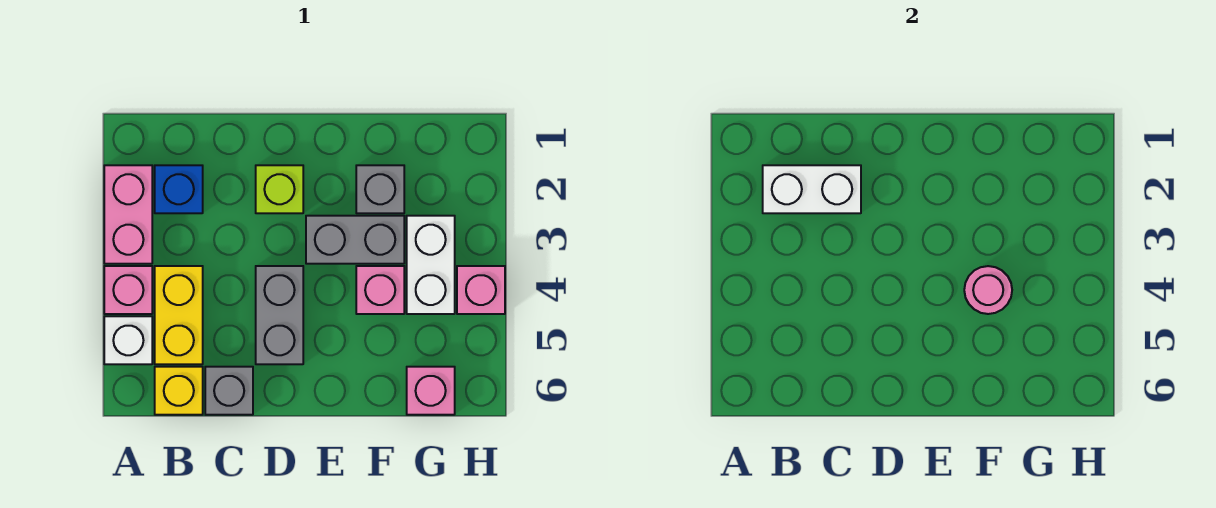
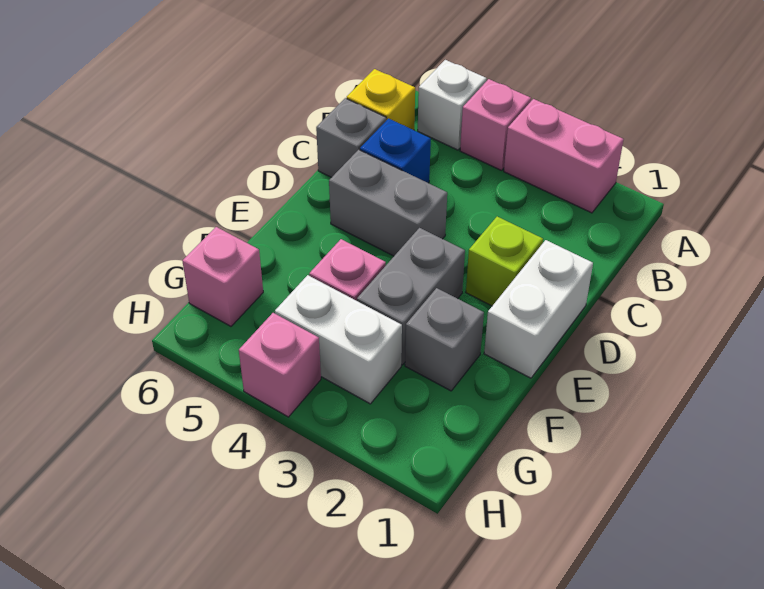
blue 1x1 brick [155,165,203,213] -> blue 1x1 brick moved to [360,119,431,183]
white 1x2 brick [763,165,861,213] -> white 1x2 brick moved to [484,240,593,378]
yellow 1x2 brick [155,266,203,364] -> none
pink 1x1 round brick [964,266,1012,314] -> none

